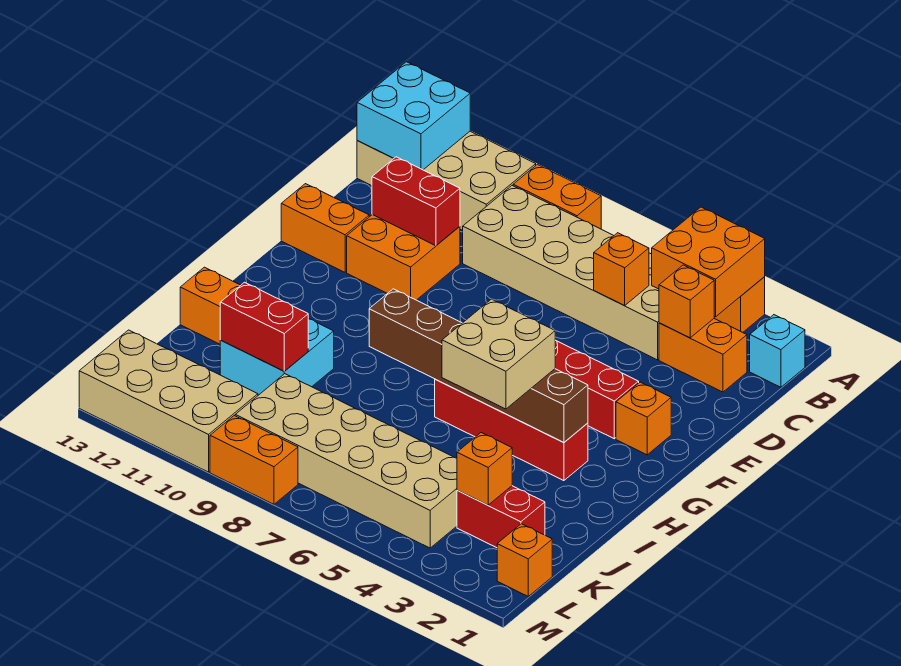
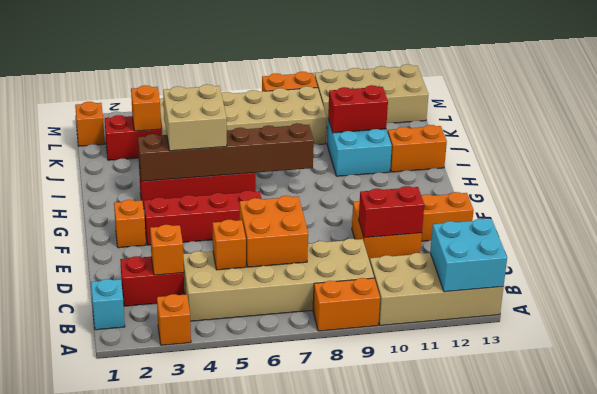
orange 2x2 brick [652,207,765,317] -> orange 2x2 brick moved to [240,196,308,267]
orange 1x2 brick [659,319,747,392] -> red 1x2 brick [120,256,184,306]

